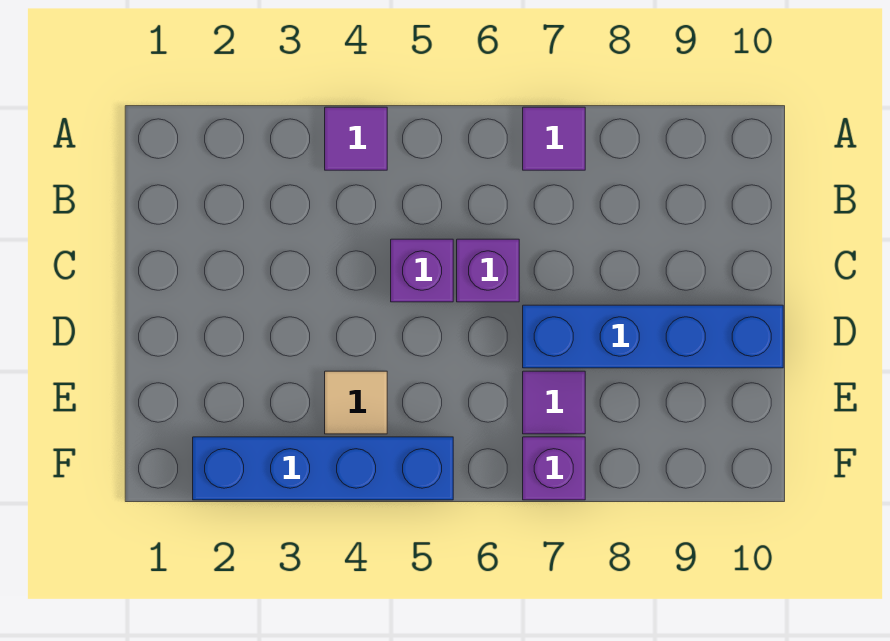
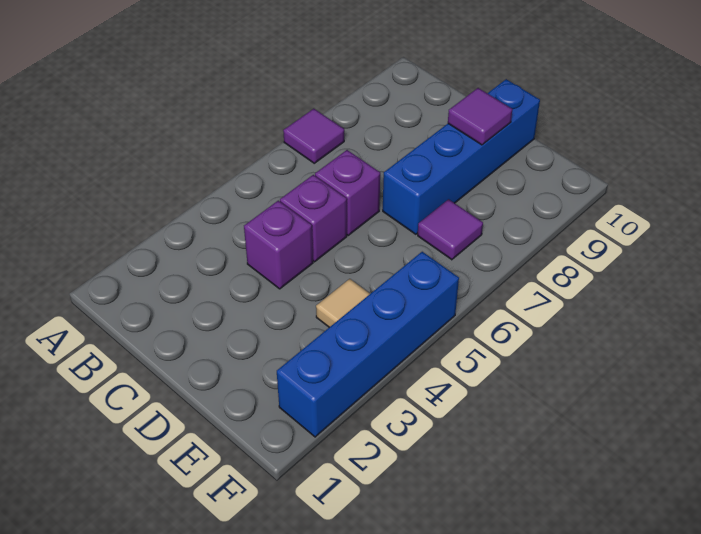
purple 1x1 tile [325,107,387,170] -> purple 1x1 tile moved to [448,88,513,145]
purple 1x1 brick [523,437,585,500] -> purple 1x1 brick moved to [244,201,313,289]

